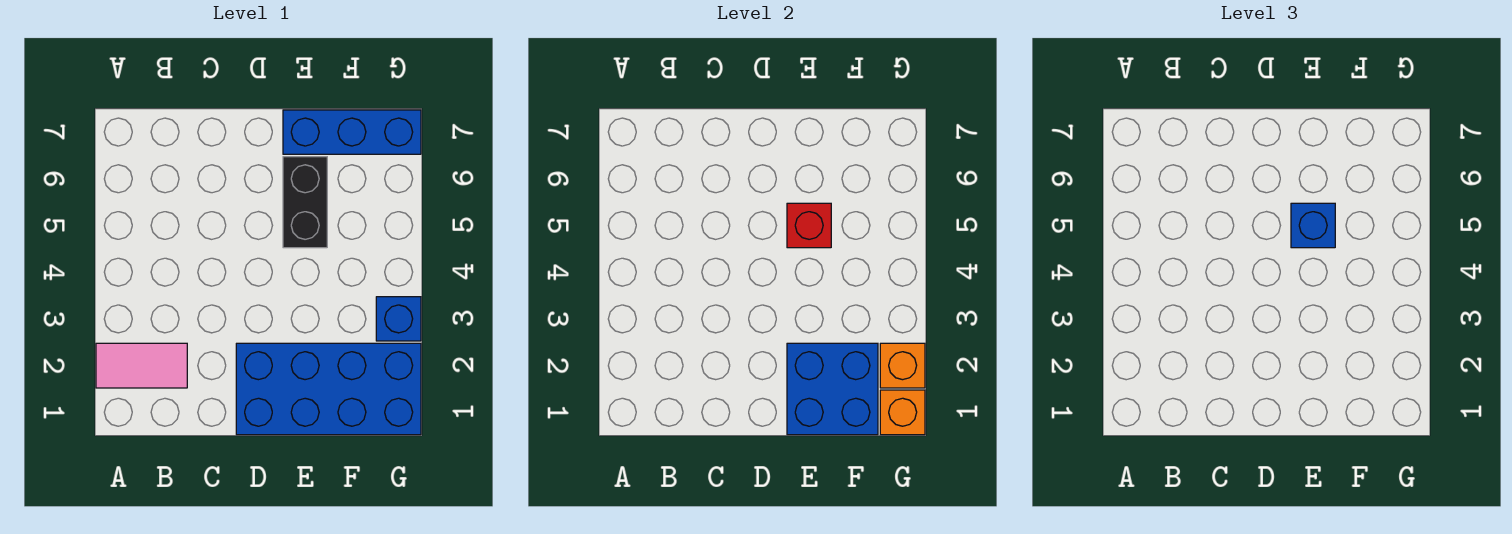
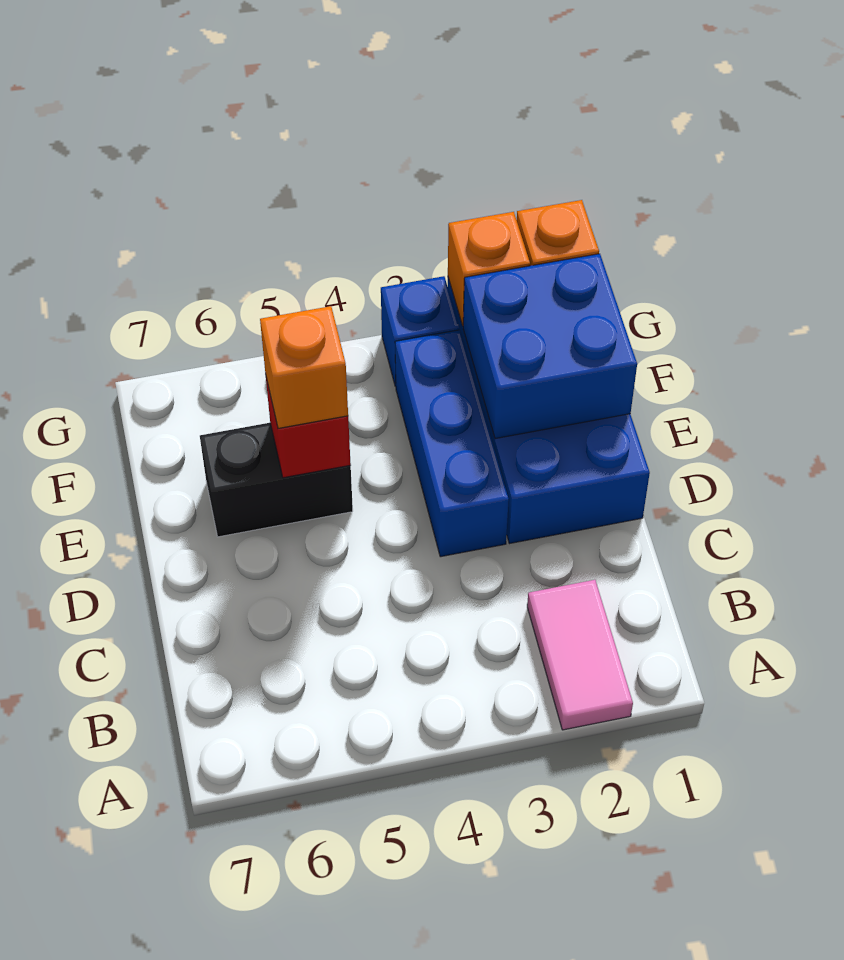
blue 1x1 brick [1291,203,1335,248] -> orange 1x1 brick [260,306,348,428]
blue 1x3 brick [283,110,421,154] -> blue 1x3 brick moved to [395,330,509,557]

